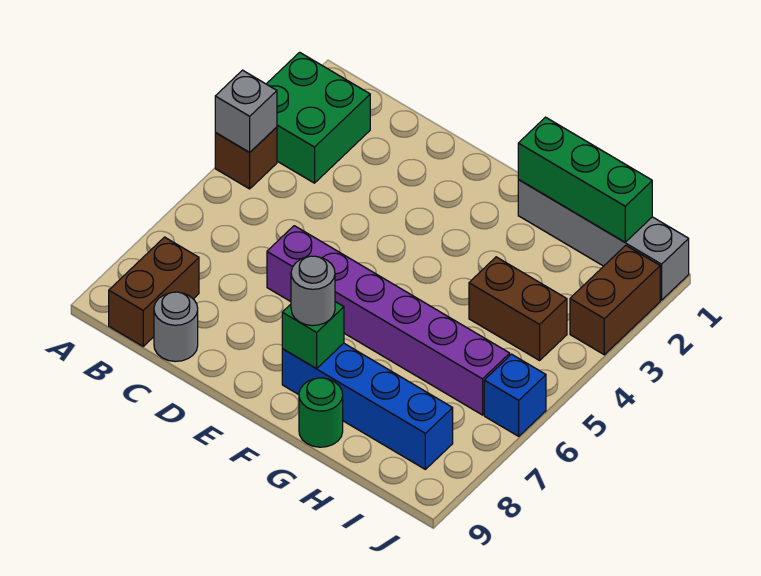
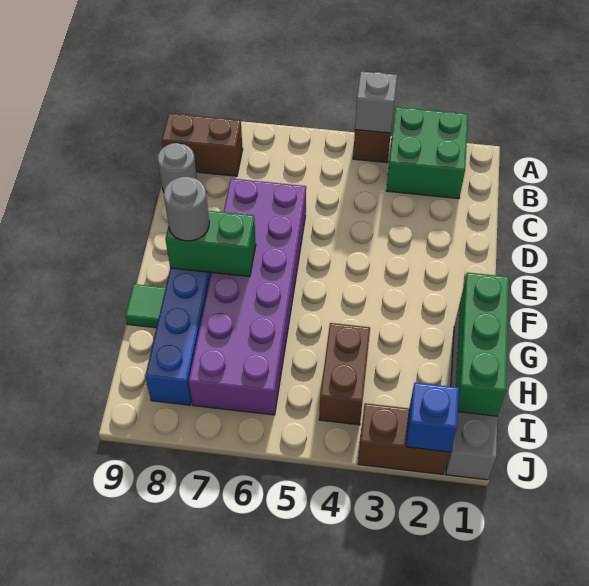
purple 1x6 brick [267,226,510,415] -> purple 2x6 brick [189,178,306,415]
green 1x1 brick [282,302,344,369] -> green 1x2 brick [165,211,256,277]
green 1x1 round brick [299,378,343,447] -> green 1x1 tile [125,284,166,328]
blue 1x1 brick [484,354,546,436] -> blue 1x1 brick moved to [406,383,459,452]

